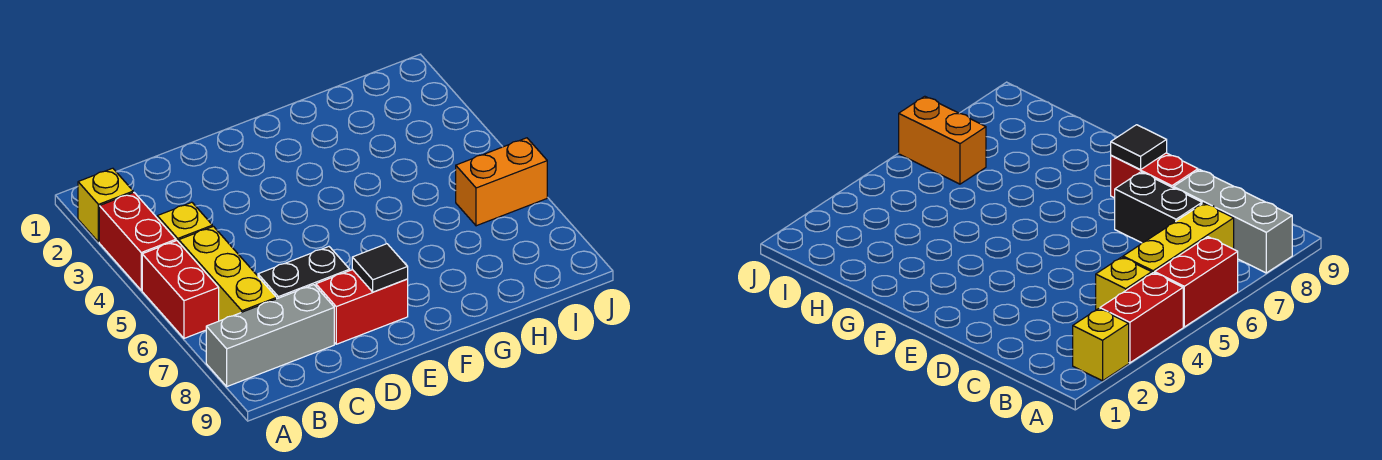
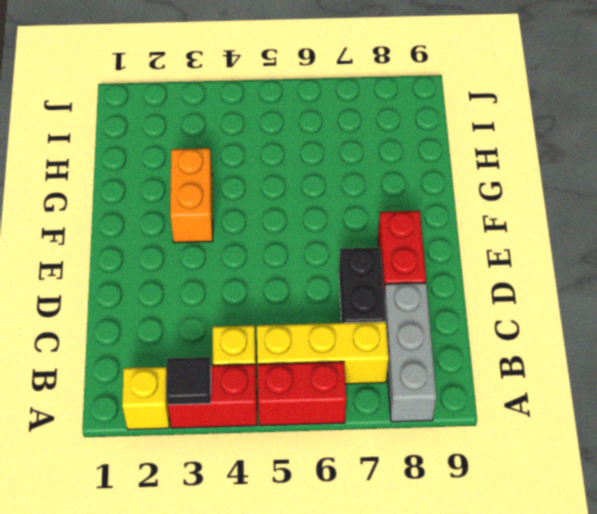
black 1x1 tile [352,244,408,292] -> black 1x1 tile moved to [166,357,211,405]
orange 1x2 brick [456,138,547,226] -> orange 1x2 brick moved to [170,148,213,243]

